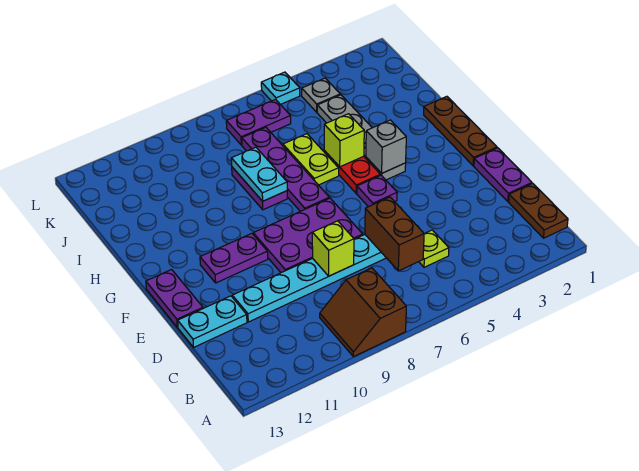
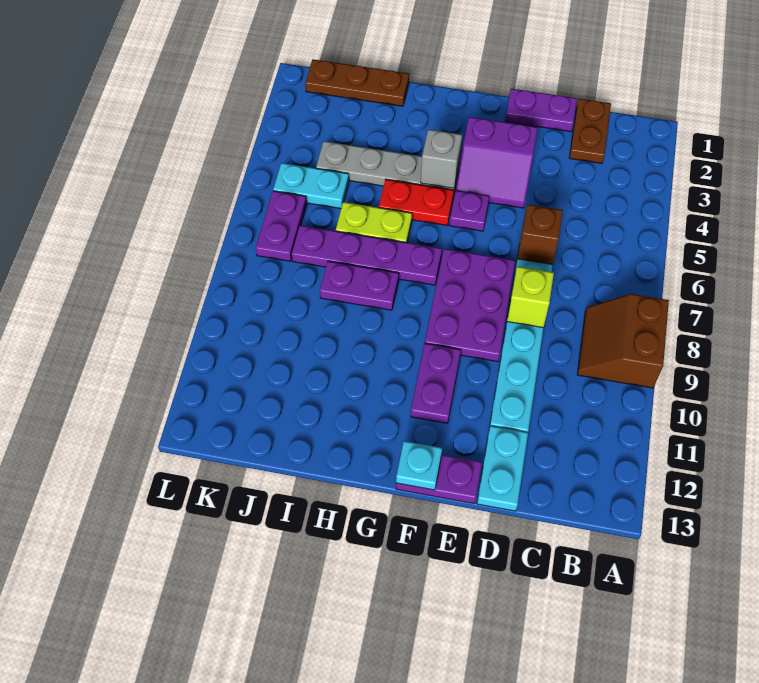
brown 2x2 slope [320,268,406,357] -> brown 2x2 slope turned to [577,294,669,388]
brown 1x2 plate [509,183,568,238] -> brown 1x2 plate turned to [569,99,611,163]
lime 1x1 plate [419,230,449,267] -> none
brown 1x2 brick [365,197,424,271] -> brown 1x1 brick [518,204,563,265]
none -> purple 2x2 slope [456,117,538,208]
brown 1x3 plate [424,96,497,166] -> brown 1x3 plate moved to [305,59,409,106]
lime 1x1 brick [324,114,364,167] -> none
cyan 1x2 plate [231,147,287,201] -> cyan 1x2 plate moved to [273,163,349,208]
grey 1x1 plate [302,78,340,112] -> none
cyan 1x1 plate [261,72,300,105] -> cyan 1x1 plate moved to [396,441,442,490]

